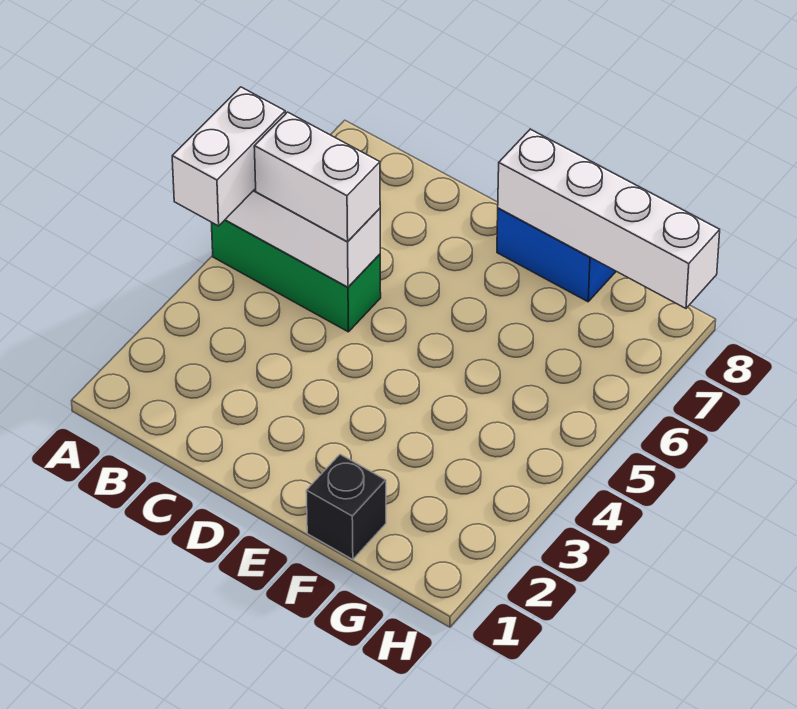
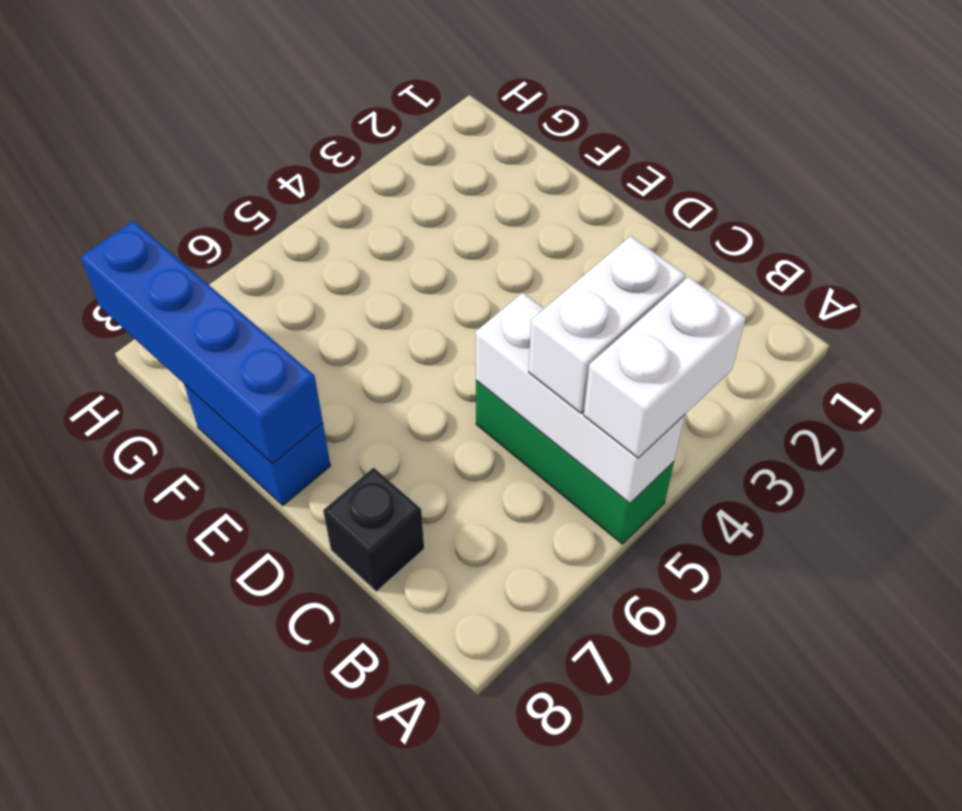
white 1x2 brick [254,112,380,242] -> white 1x2 brick turned to [529,236,686,413]
white 1x4 brick [498,129,720,308] -> blue 1x4 brick [81,221,323,464]
black 1x1 brick [306,454,386,560] -> black 1x1 brick moved to [323,468,424,592]

